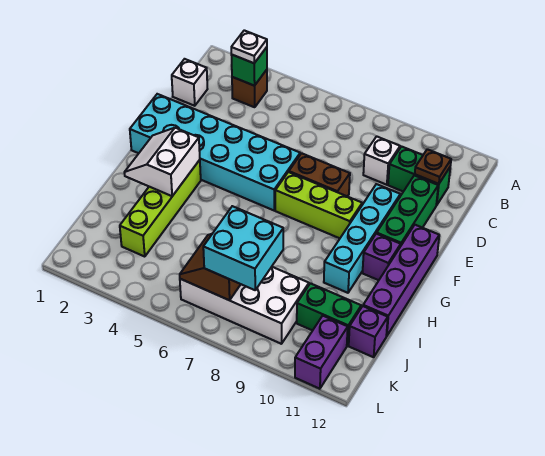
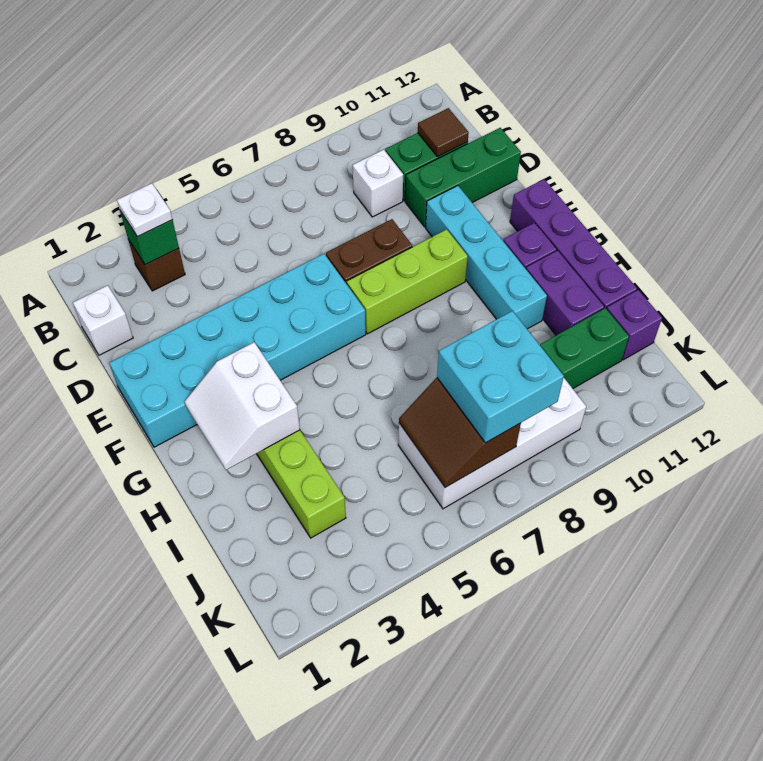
brown 1x1 plate [415,149,451,184] -> brown 1x1 tile [418,108,469,157]
green 1x3 brick [377,175,438,245] -> green 1x3 brick turned to [405,128,521,227]
purple 1x2 brick [295,316,348,389] -> purple 1x2 brick moved to [526,250,604,335]

